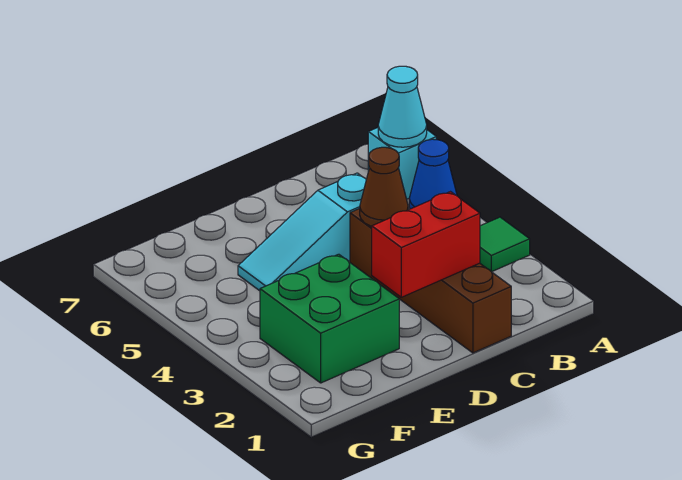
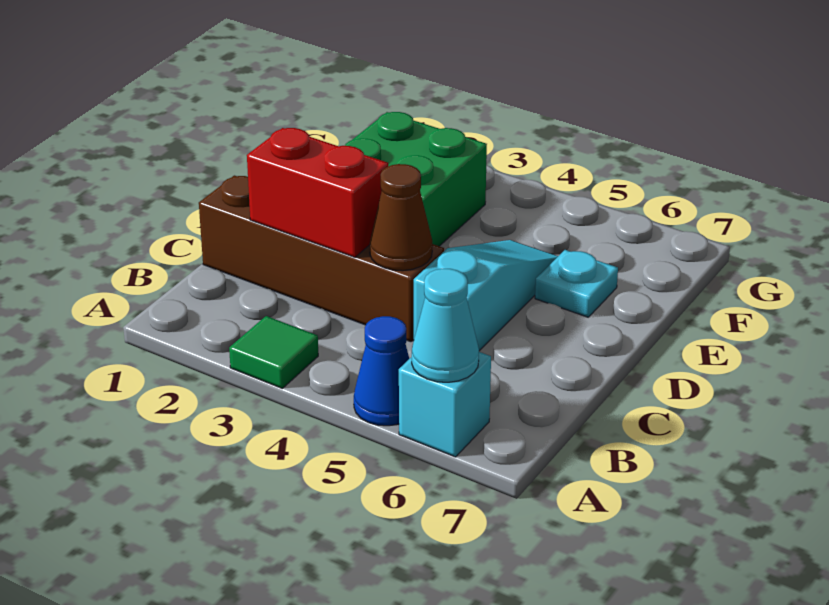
red 1x2 brick [372,192,480,297] -> red 1x2 brick turned to [247,128,388,257]
none -> cyan 1x1 plate [535,250,618,317]

